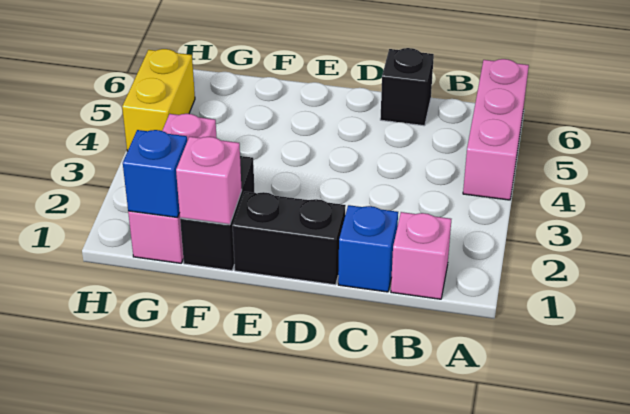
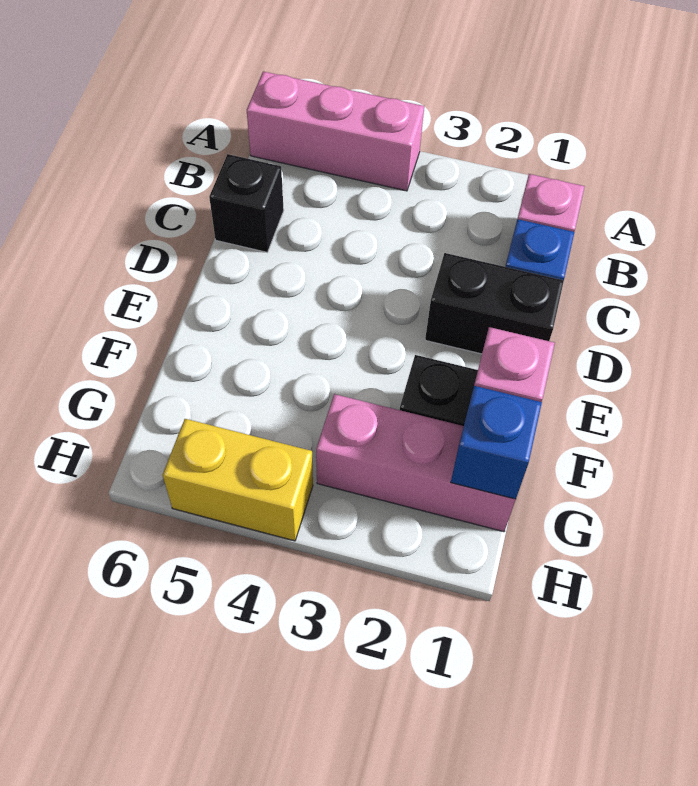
black 1x2 brick [233,192,346,285] -> black 1x2 brick turned to [425,253,564,354]

